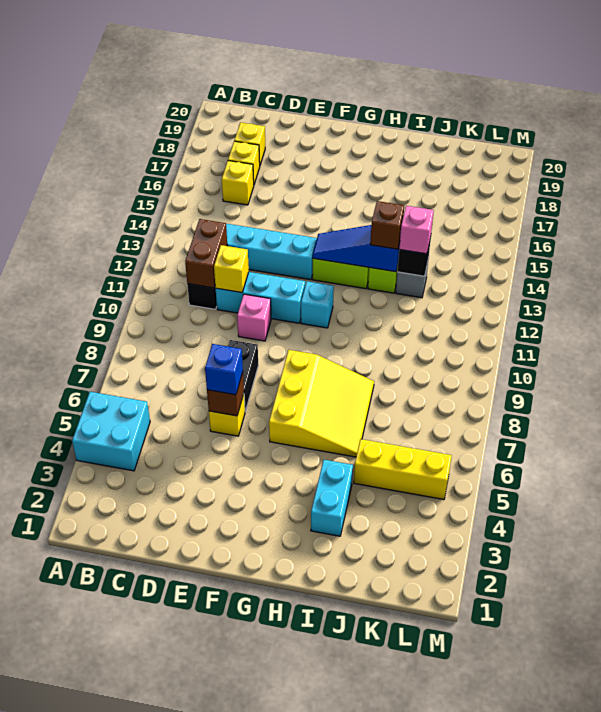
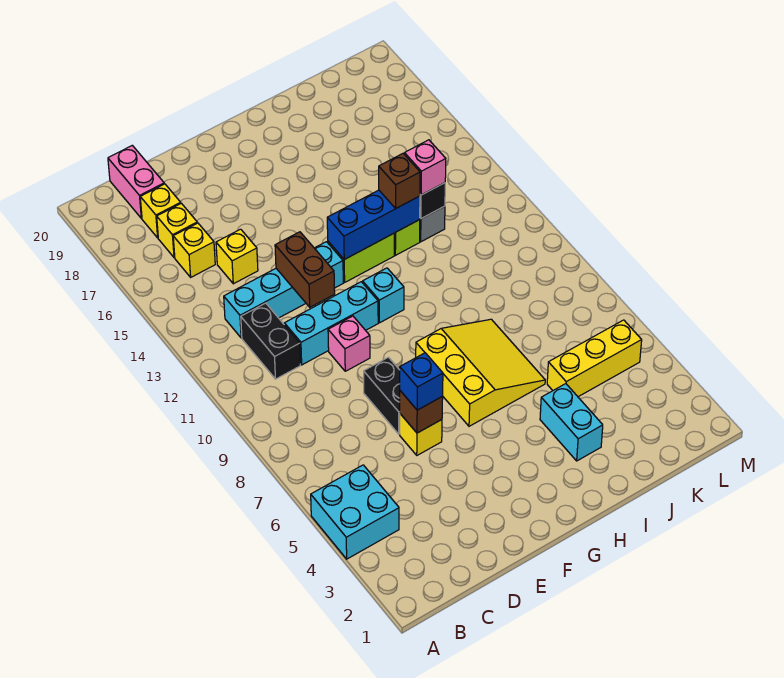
brown 1x2 brick [185,219,227,288] -> brown 1x2 brick moved to [275,232,335,307]
none -> pink 1x2 brick [108,145,164,218]
yellow 1x1 brick [214,245,249,293] -> yellow 1x1 brick moved to [216,229,258,284]
blue 1x3 slope [313,225,400,272] -> blue 1x3 brick [327,190,420,259]

